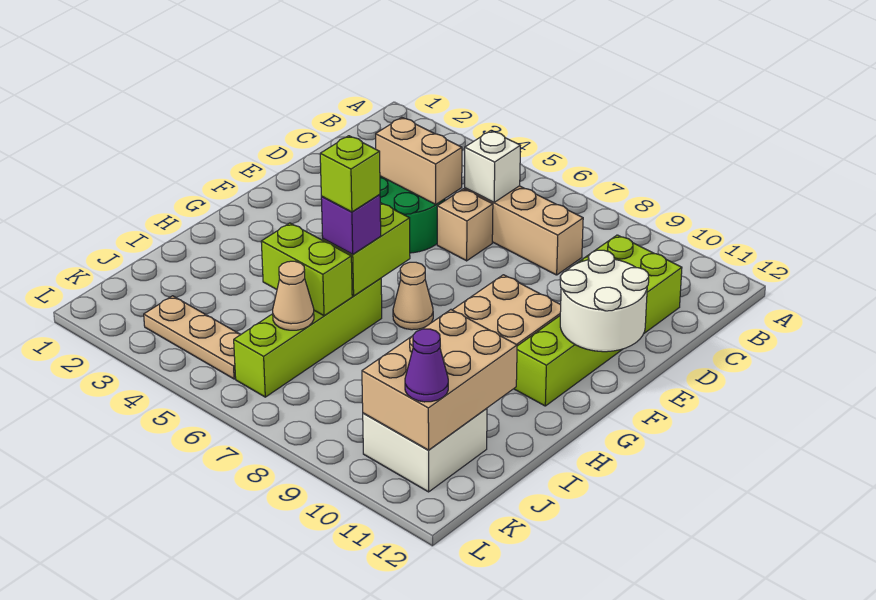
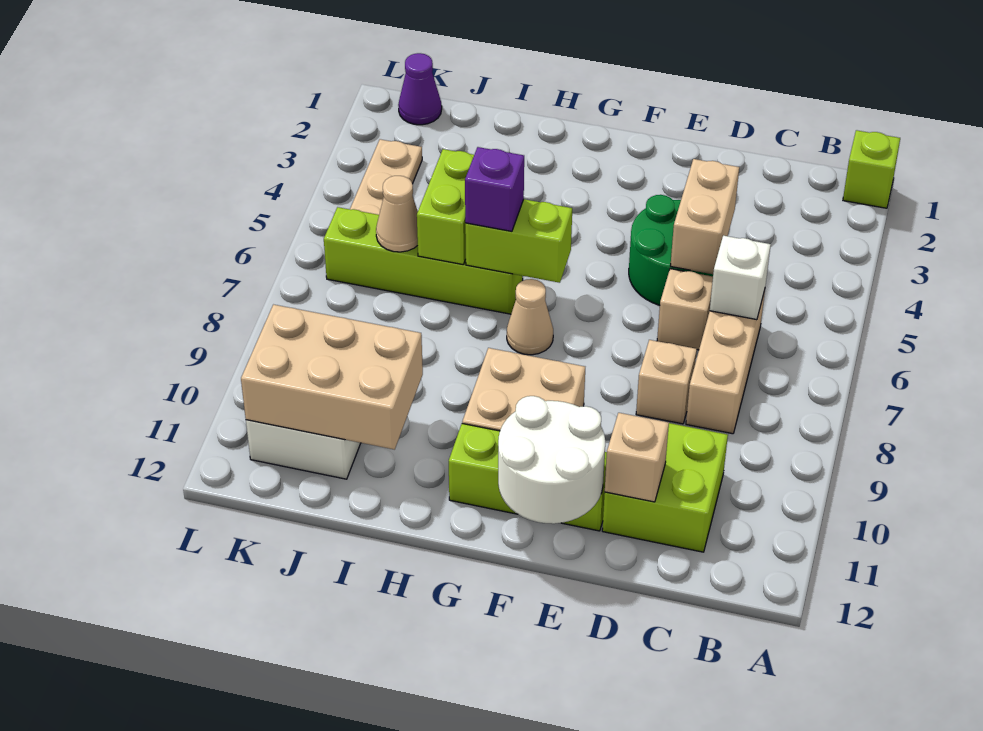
none -> tan 1x1 brick [636,340,697,424]
none -> tan 1x1 brick [605,413,669,502]
lime 1x1 brick [320,136,380,212] -> lime 1x1 brick moved to [843,130,900,208]
purple 1x1 cone [405,329,448,402] -> purple 1x1 cone moved to [398,53,442,125]

